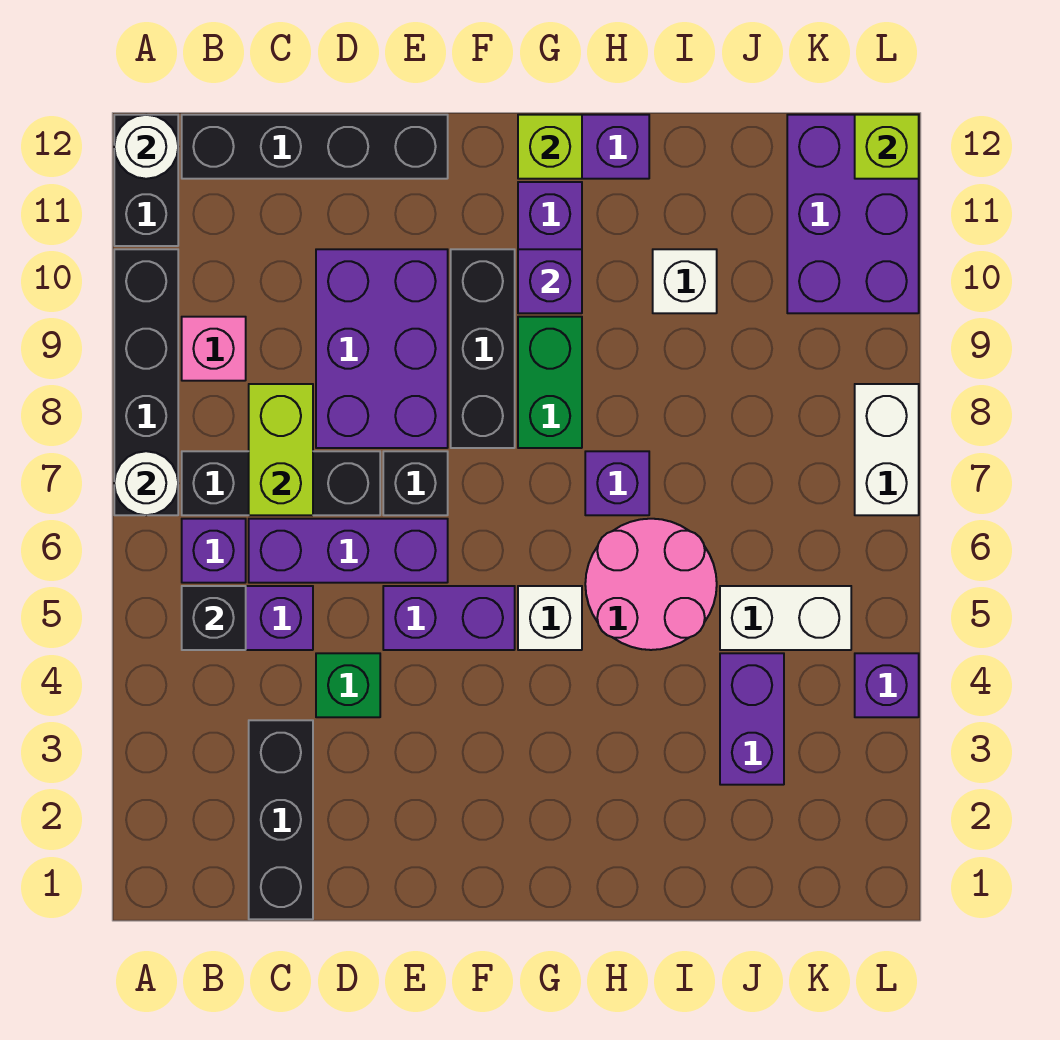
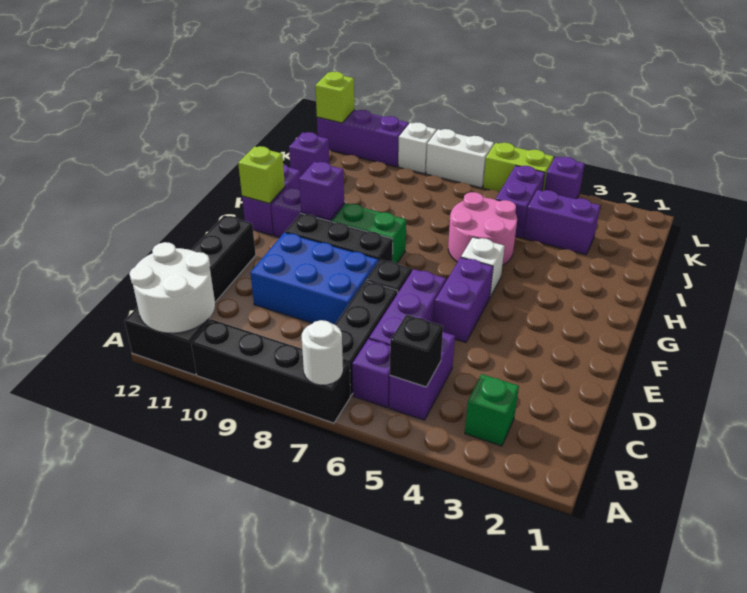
white 1x1 round brick [114,115,178,179] -> white 2x2 round brick [129,242,215,333]
pink 1x1 brick [182,317,246,381] -> none
black 1x3 brick [249,720,313,919] -> none
lime 1x2 brick [249,384,313,515] -> lime 1x2 brick moved to [483,143,554,192]
green 1x1 brick [316,653,380,717] -> green 1x1 brick moved to [465,374,519,446]
purple 2x3 brick [316,249,448,448] -> blue 2x3 brick [250,233,379,325]
purple 1x1 brick [585,451,649,515] -> purple 1x1 brick moved to [289,132,329,176]
white 1x1 brick [653,249,717,313] -> white 1x1 brick moved to [398,123,436,174]
white 1x2 brick [720,586,851,650] -> purple 1x2 brick [496,166,545,238]
purple 2x3 brick [787,115,919,313] -> purple 1x3 brick [317,110,409,167]

